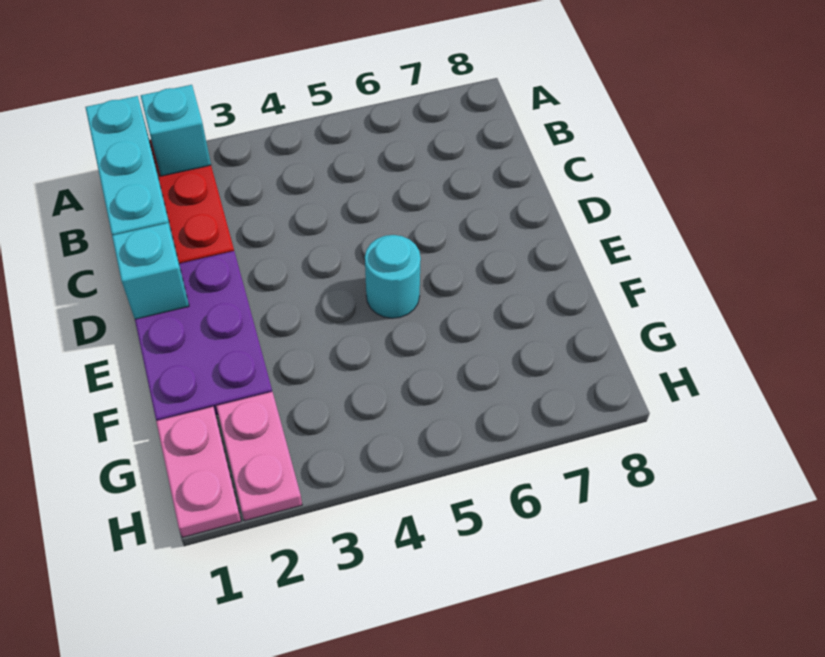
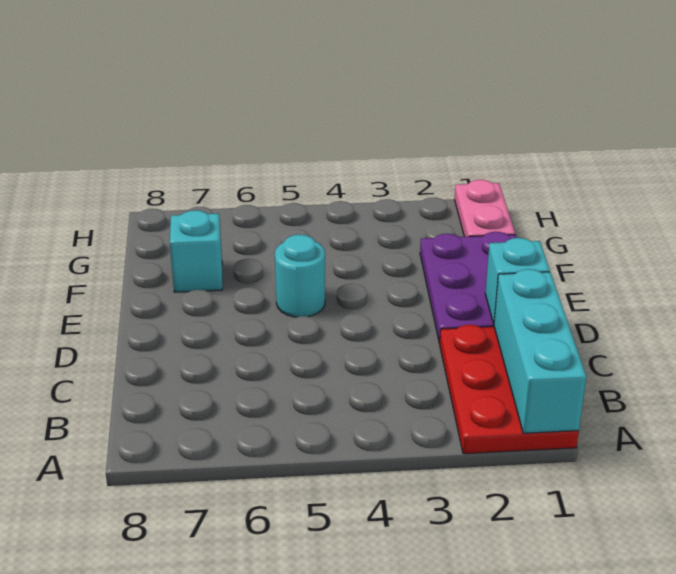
cyan 1x1 brick [141,85,211,176] -> cyan 1x1 brick moved to [170,210,222,292]
pink 1x2 plate [216,392,302,521] -> none

